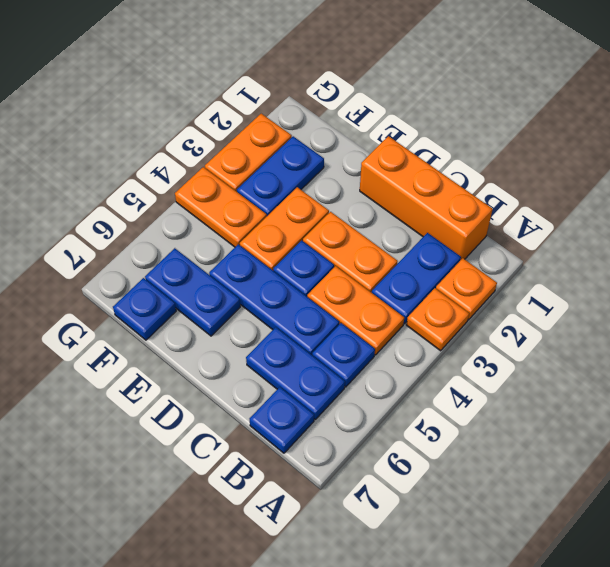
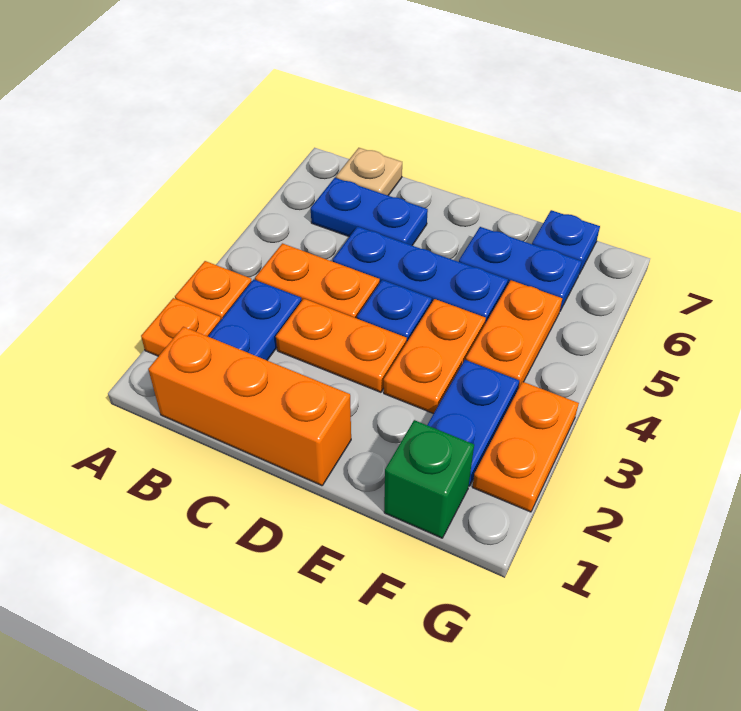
blue 1x1 plate [312,323,375,387] -> none
blue 1x1 plate [249,387,314,453] -> tan 1x1 plate [336,148,402,196]
none -> green 1x1 brick [384,420,474,538]
orange 1x2 plate [175,167,267,247] -> orange 1x2 plate turned to [466,280,562,389]

